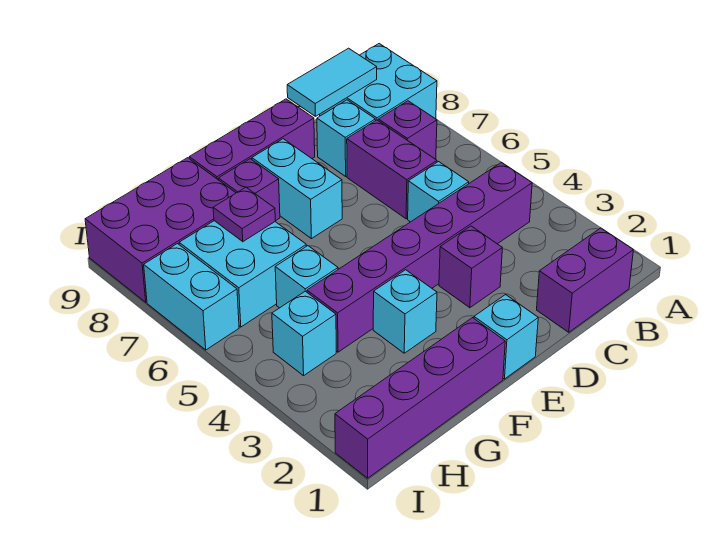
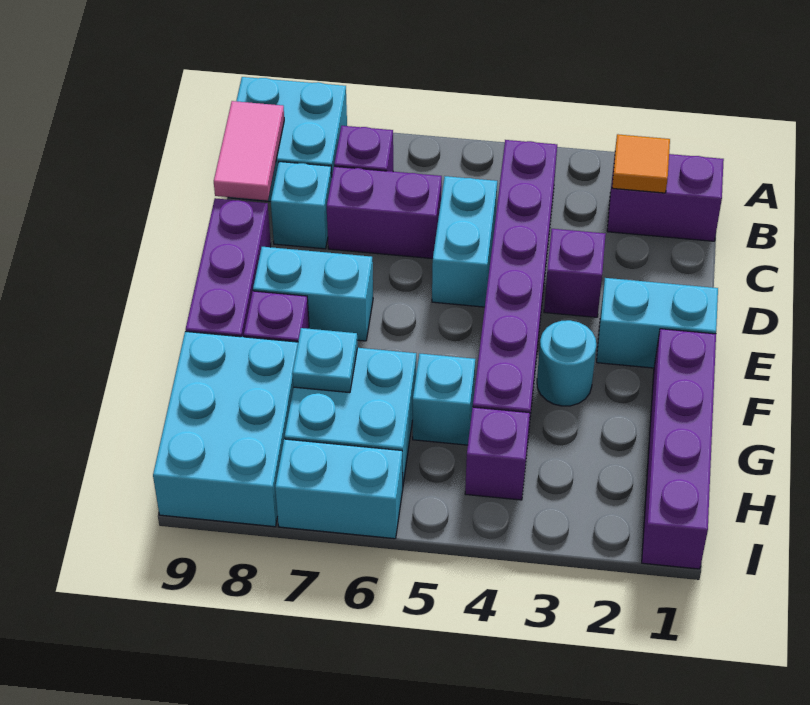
purple 1x2 brick [537,228,633,332] -> purple 1x2 brick turned to [607,154,724,241]
none -> orange 1x1 tile [612,134,670,193]
cyan 1x2 tile [287,48,377,116] -> pink 1x2 tile [214,101,284,201]
cyan 1x1 brick [408,162,469,222] -> cyan 1x2 brick [432,176,497,307]
cyan 1x1 brick [474,295,538,379] -> cyan 1x2 brick [597,278,718,368]
cyan 1x1 brick [373,270,437,353] -> cyan 1x1 round brick [537,320,596,406]
purple 1x1 plate [213,187,275,242] -> cyan 1x1 plate [292,328,358,393]
purple 2x3 brick [85,158,235,302] -> cyan 2x3 brick [153,331,298,527]
cyan 1x1 brick [272,291,336,376] -> purple 1x1 brick [465,407,530,500]

